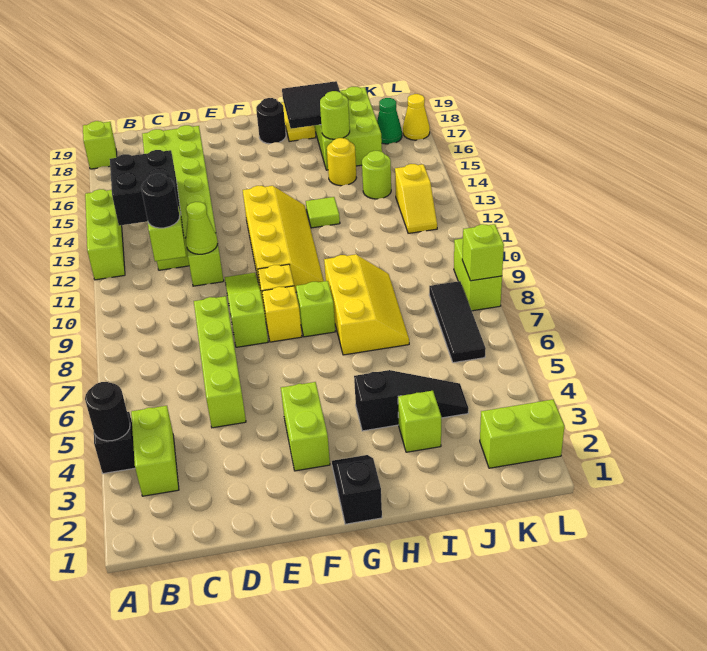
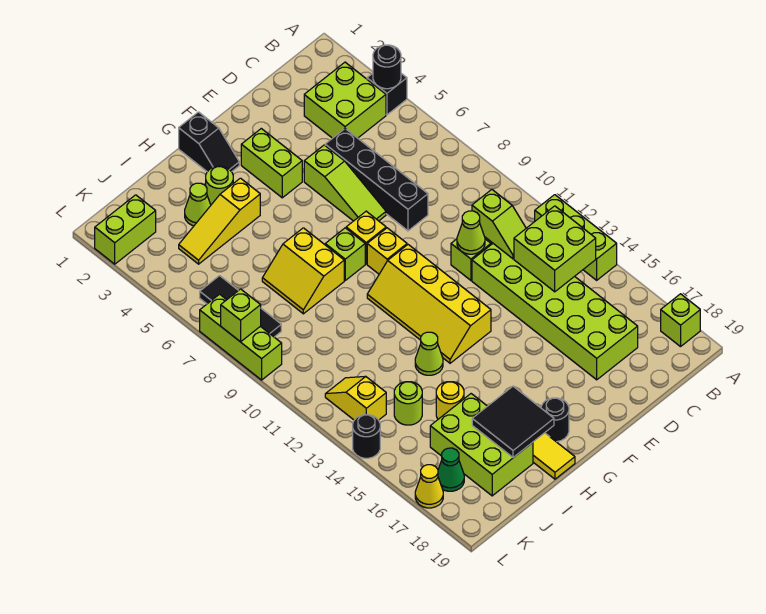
lime 1x2 brick [131,406,179,496] -> lime 2x2 brick [304,62,386,138]
black 2x2 brick [110,150,181,226] -> lime 2x2 brick [514,206,596,292]
black 1x1 round brick [141,174,180,228] -> black 1x1 round brick moved to [353,415,380,458]
lime 1x4 brick [194,296,246,428] -> black 1x4 brick [325,129,428,231]
lime 1x3 slope [225,273,268,347] -> lime 1x3 slope moved to [304,145,386,221]
black 1x3 slope [354,370,468,431] -> yellow 1x3 slope [179,178,260,264]
yellow 2x3 slope [324,254,409,355] -> yellow 2x2 slope [262,228,344,314]
lime 1x1 tile [306,197,340,228] -> lime 1x1 cone [415,332,443,375]
lime 1x1 brick [398,391,441,452] -> lime 1x1 cone [185,183,211,226]
lime 1x1 round brick [320,91,350,139] -> lime 1x1 round brick moved to [206,166,233,205]
lime 1x2 brick [454,238,502,311] -> lime 1x3 brick [200,294,282,380]

